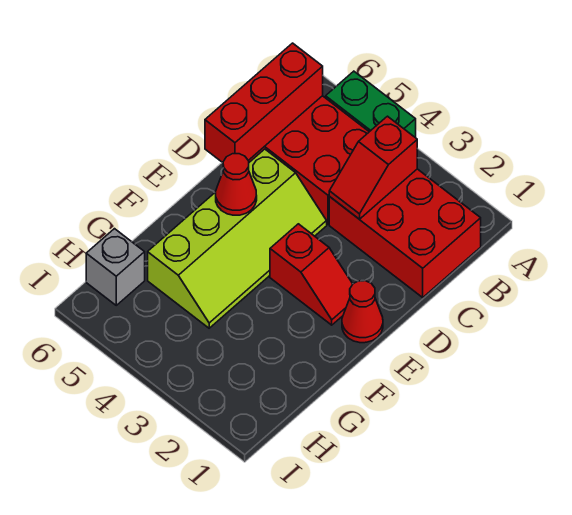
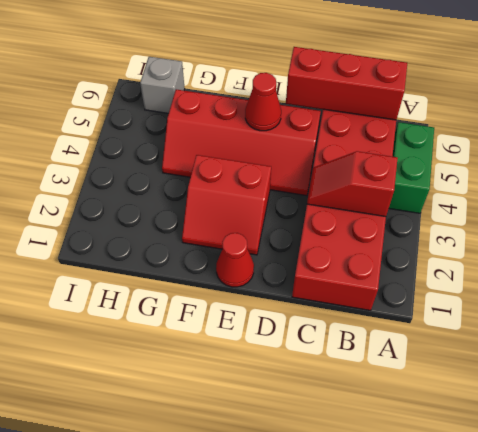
lime 2x4 slope [148,149,327,328] -> red 2x4 slope [162,89,321,196]
red 1x2 slope [270,224,353,325] -> red 2x2 slope [182,155,271,255]

